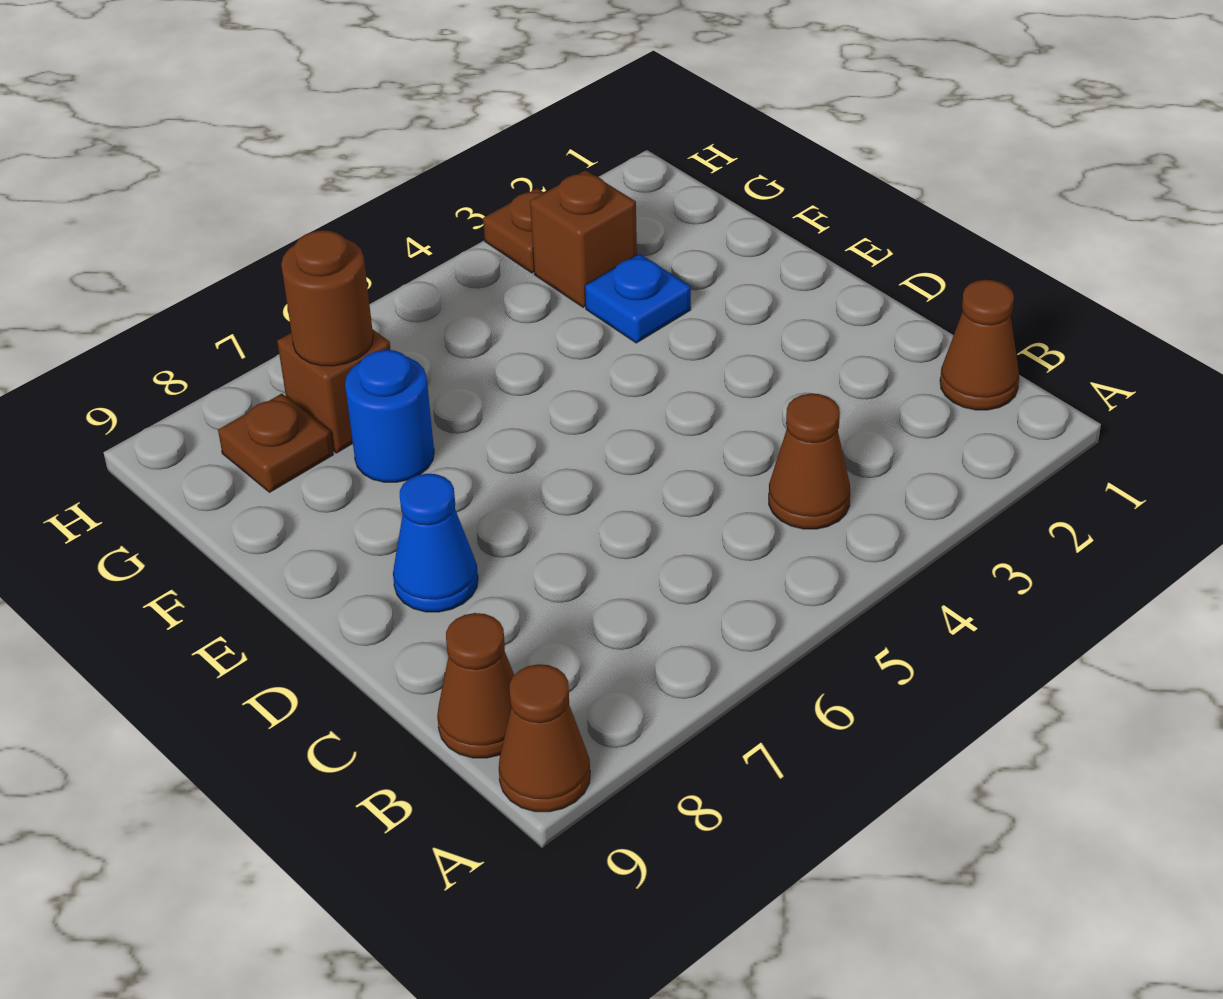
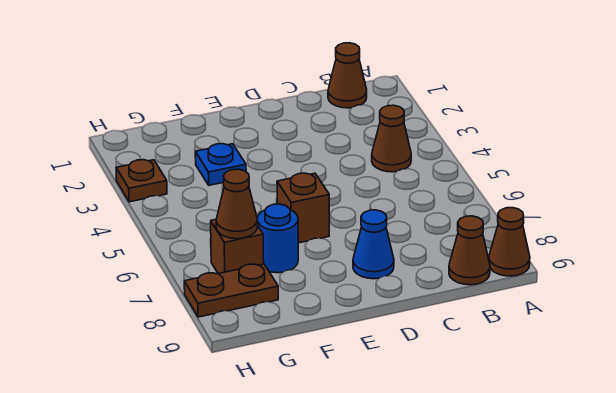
brown 1x1 brick [530,170,637,307] -> brown 1x1 brick moved to [277,173,329,243]
brown 1x1 round brick [281,230,373,366] -> brown 1x1 cone [216,169,258,239]
brown 1x1 plate [218,394,333,492] -> brown 1x2 plate [184,264,278,317]

